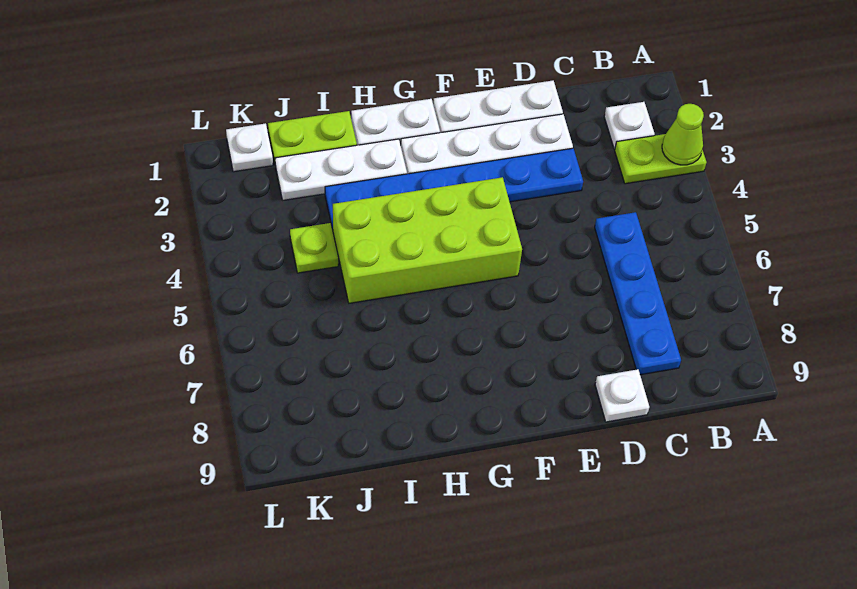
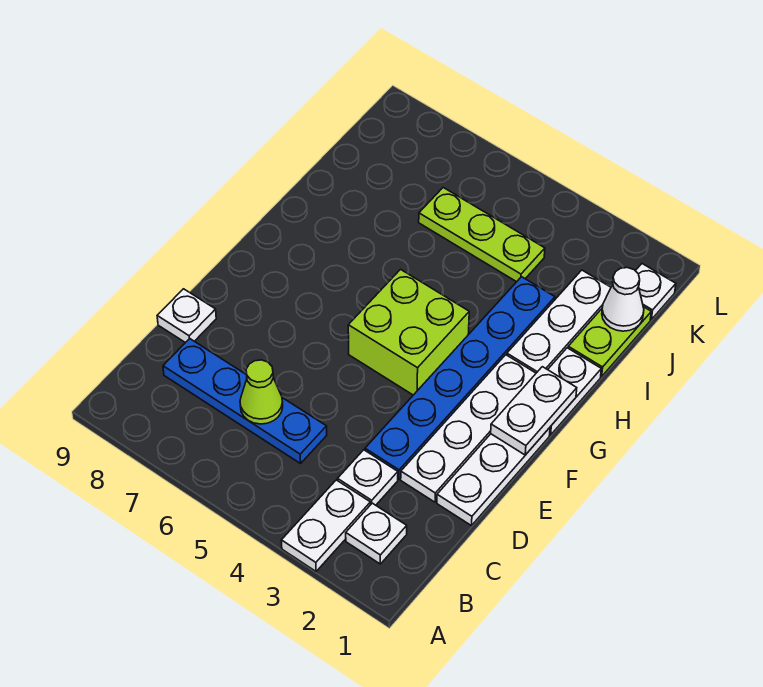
lime 1x2 plate [615,134,706,184] -> white 1x2 plate [281,480,370,571]
lime 1x1 cone [662,104,704,165] -> lime 1x1 cone moved to [240,360,283,424]
none -> white 1x1 plate [338,450,398,505]
none -> white 1x2 plate [491,367,577,455]
lime 2x4 brick [333,177,522,303] -> lime 2x2 brick [348,269,469,395]
none -> white 1x1 cone [602,268,644,331]
lime 1x1 plate [290,223,338,273] -> lime 1x3 plate [419,188,545,282]

